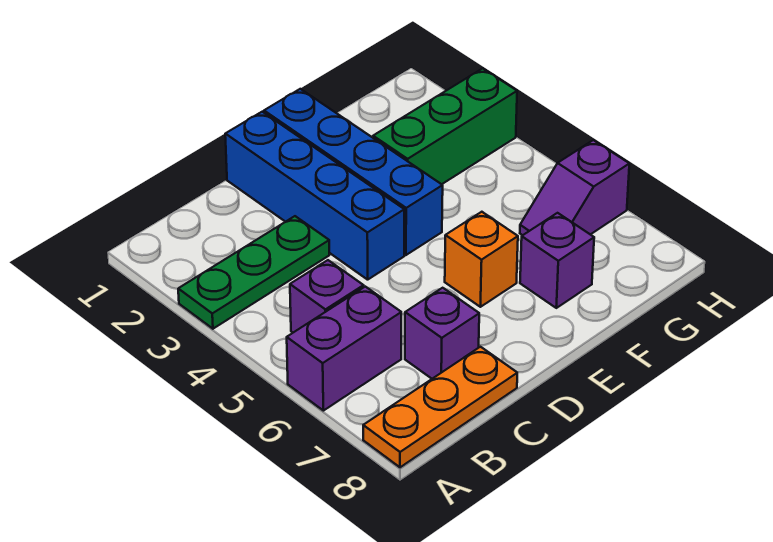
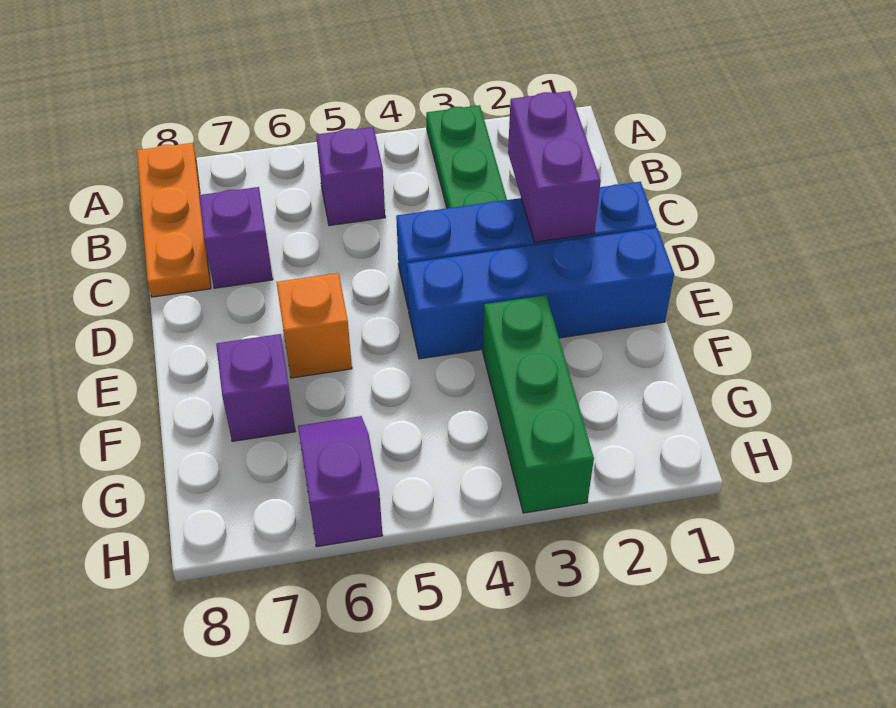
purple 1x2 brick [287,287,401,411] -> purple 1x2 brick moved to [508,91,601,242]

